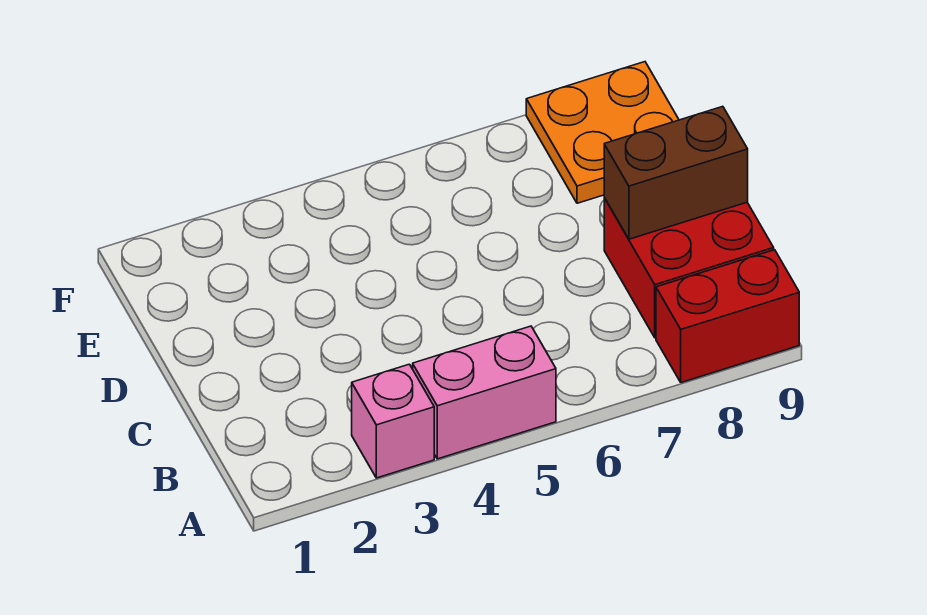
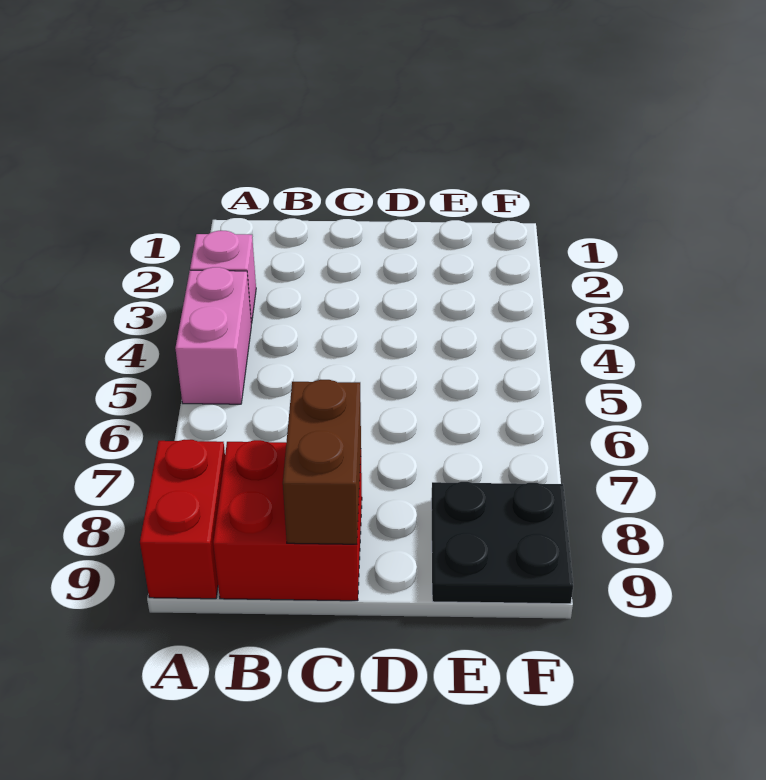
orange 2x2 plate [526,62,679,203] -> black 2x2 plate [431,482,573,604]

